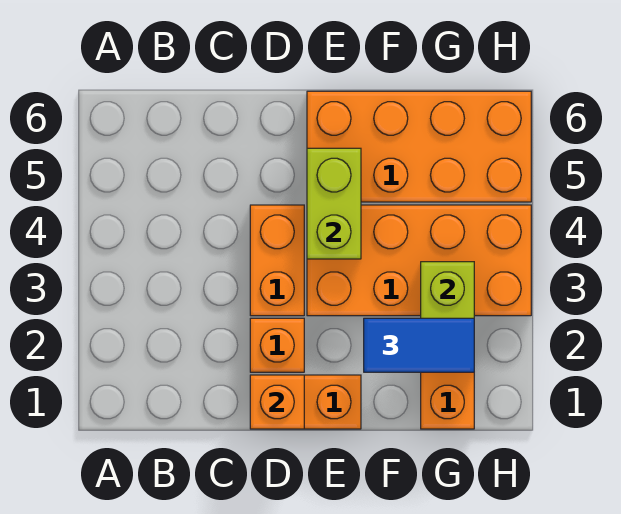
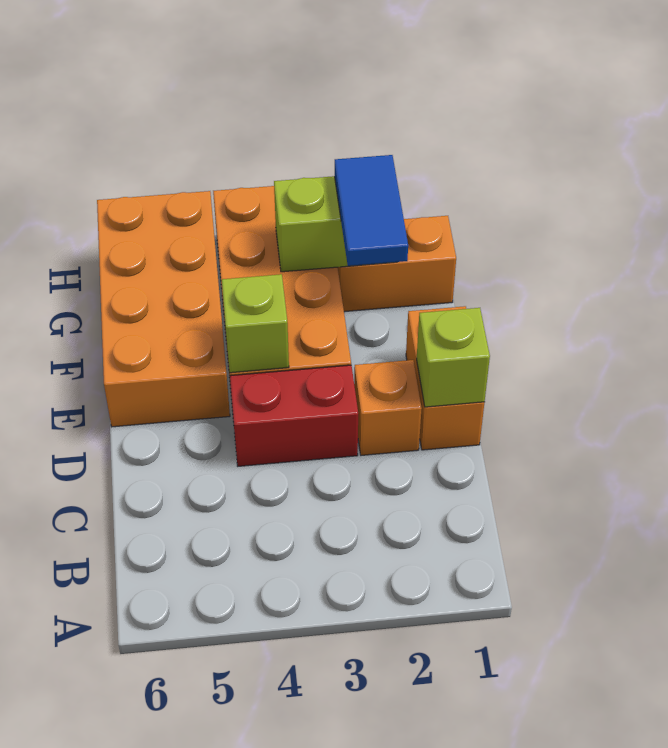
orange 1x1 brick [250,375,304,429] -> lime 1x1 brick [417,308,490,407]
orange 1x2 brick [250,205,304,316] -> red 1x2 brick [230,365,358,466]
lime 1x2 brick [307,148,361,259] -> lime 1x1 brick [222,274,289,373]

